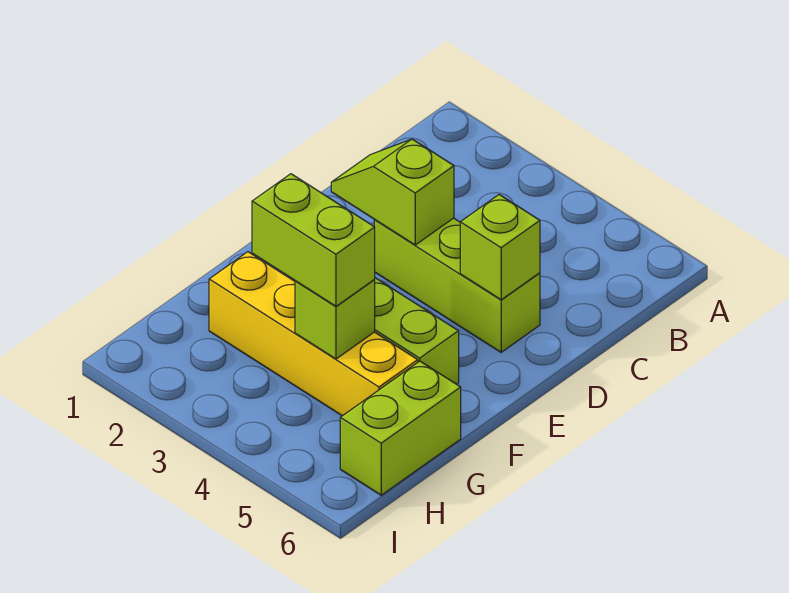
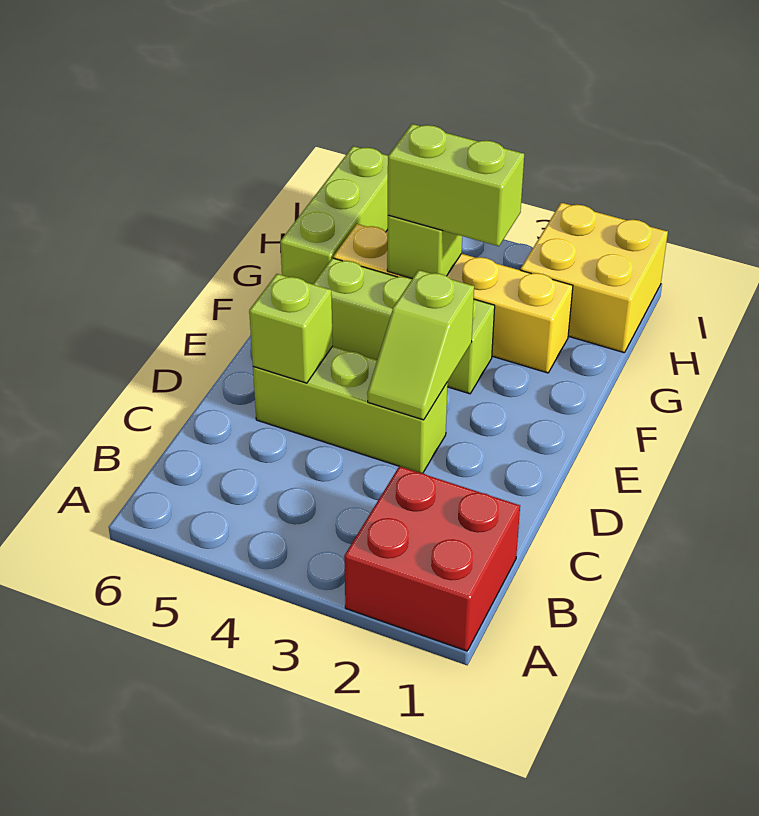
none -> red 2x2 brick [344,466,520,651]
lime 1x2 slope [331,139,454,245] -> lime 1x2 slope turned to [367,270,474,420]
lime 1x2 brick [340,361,461,495] -> lime 1x3 brick [280,146,388,284]
none -> yellow 2x2 brick [520,203,668,353]

